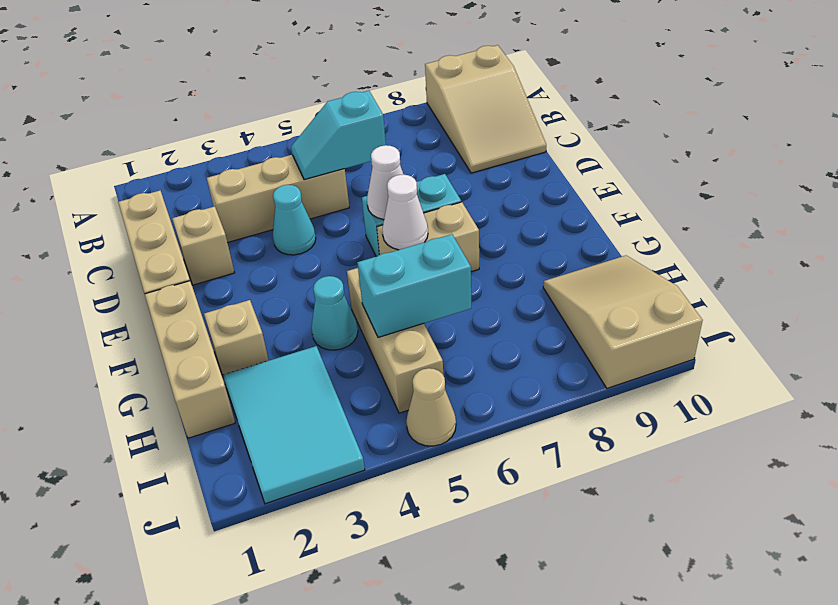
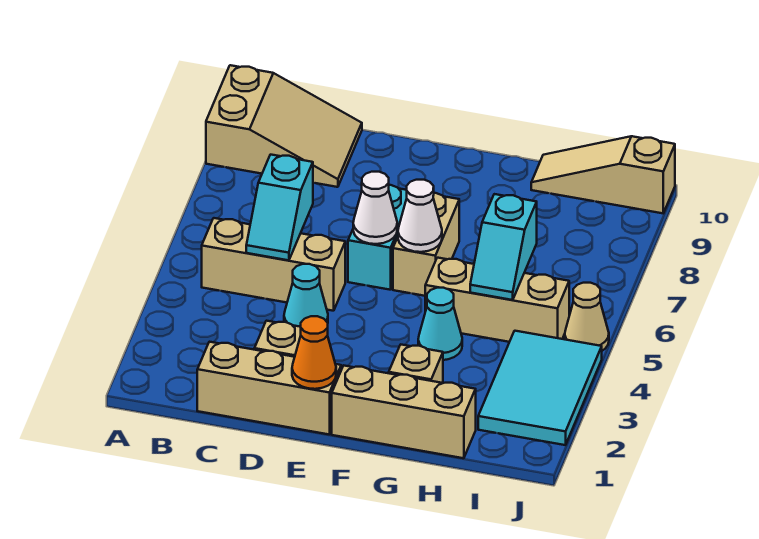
tan 1x3 brick [207,155,349,243] -> tan 1x3 brick turned to [202,218,345,311]
none -> orange 1x1 cone [292,316,336,389]
cyan 2x3 tile [223,346,365,504] -> cyan 2x3 tile turned to [478,331,602,445]
cyan 1x2 brick [357,234,471,337] -> cyan 1x2 slope [470,194,537,300]
tan 2x3 slope [543,256,703,388] -> tan 1x3 slope [531,136,675,213]

